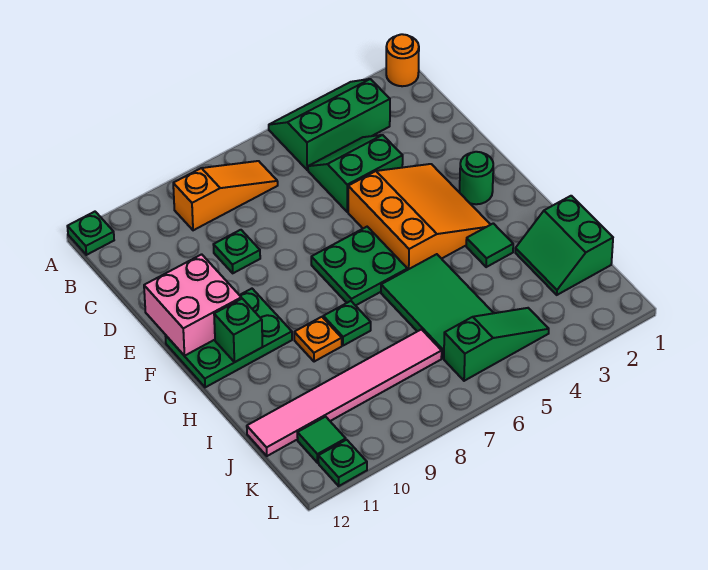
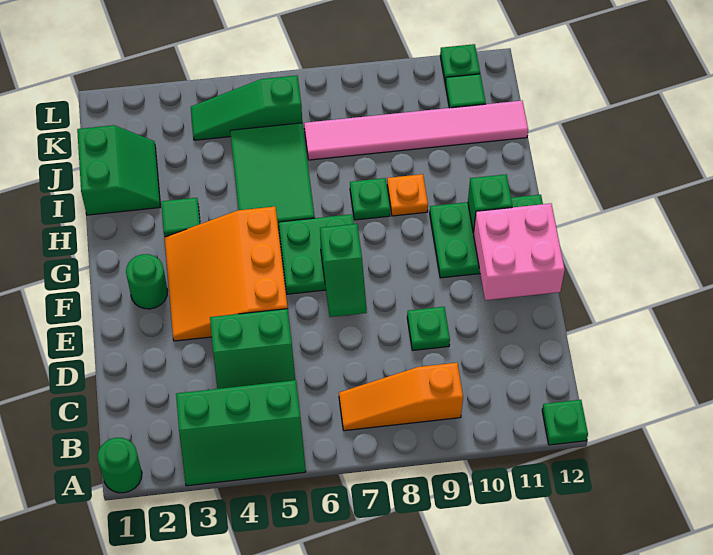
orange 1x1 round brick [386,34,419,86] -> green 1x1 round brick [97,438,142,493]
none -> green 1x2 slope [320,224,367,317]

